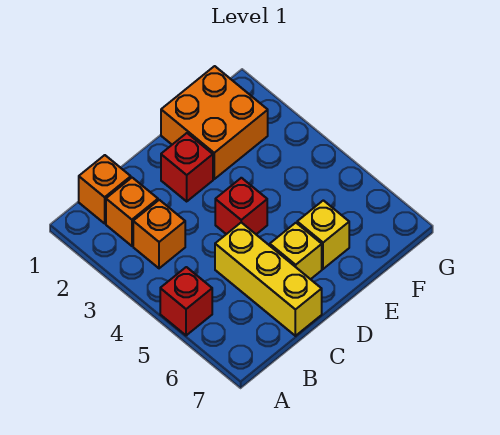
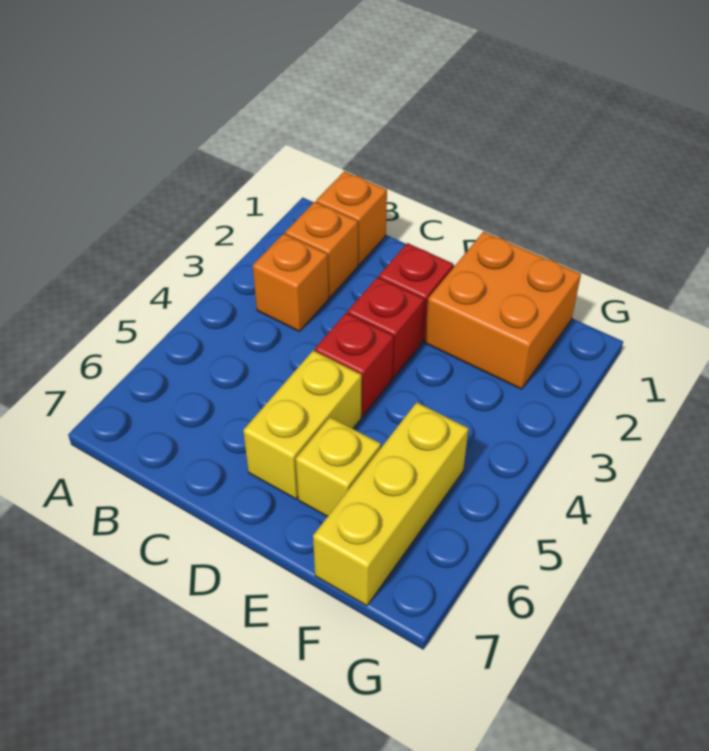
red 1x1 brick [160,267,212,335] -> red 1x1 brick moved to [348,277,424,378]
yellow 1x3 brick [215,223,322,336] -> yellow 1x3 brick moved to [313,402,469,606]
yellow 1x1 brick [270,223,322,279] -> yellow 1x2 brick [243,350,362,499]

